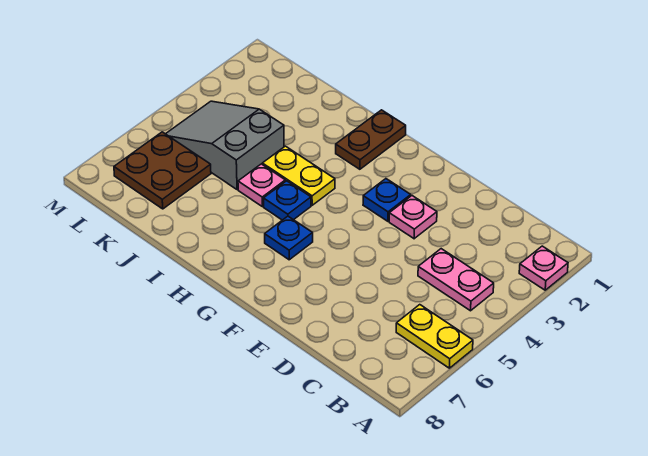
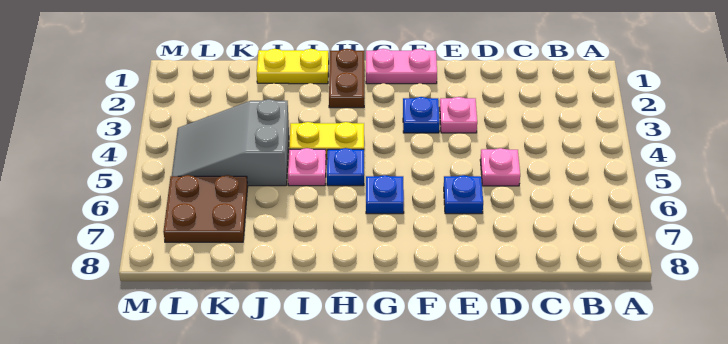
pink 1x1 plate [519,246,568,290] -> pink 1x1 plate moved to [480,148,520,186]
yellow 1x2 plate [396,305,473,368] -> yellow 1x2 plate moved to [257,49,329,84]
pink 1x2 plate [418,249,494,311] -> pink 1x2 plate moved to [366,49,437,84]
none -> blue 1x1 plate [444,175,483,214]

